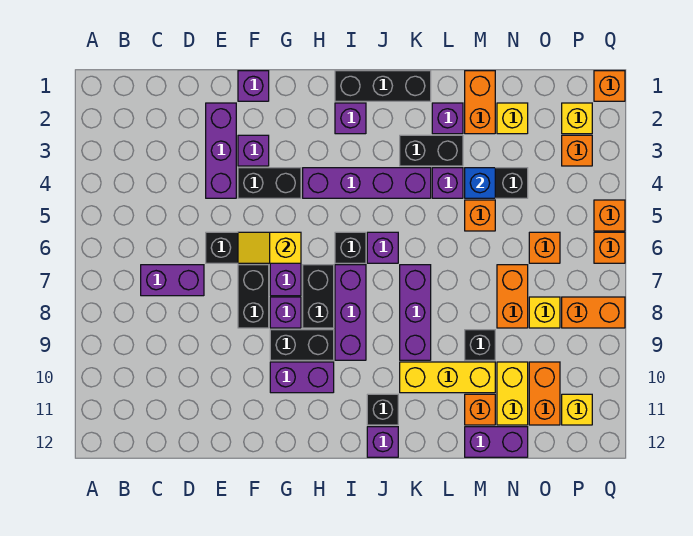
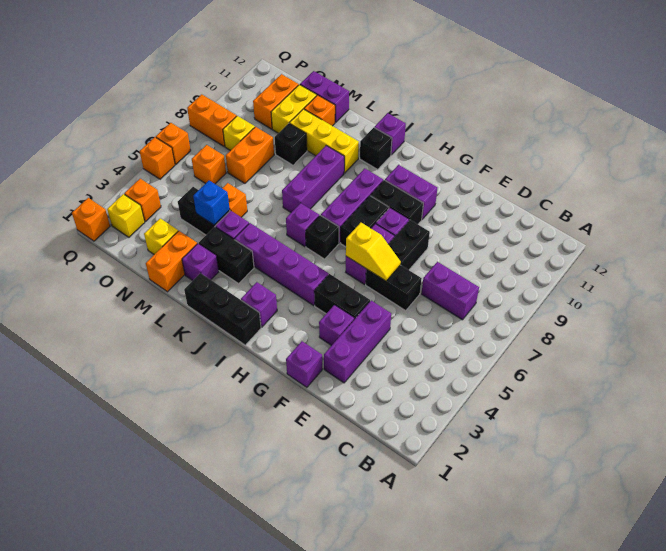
yellow 1x1 brick [562,394,592,425] -> none

